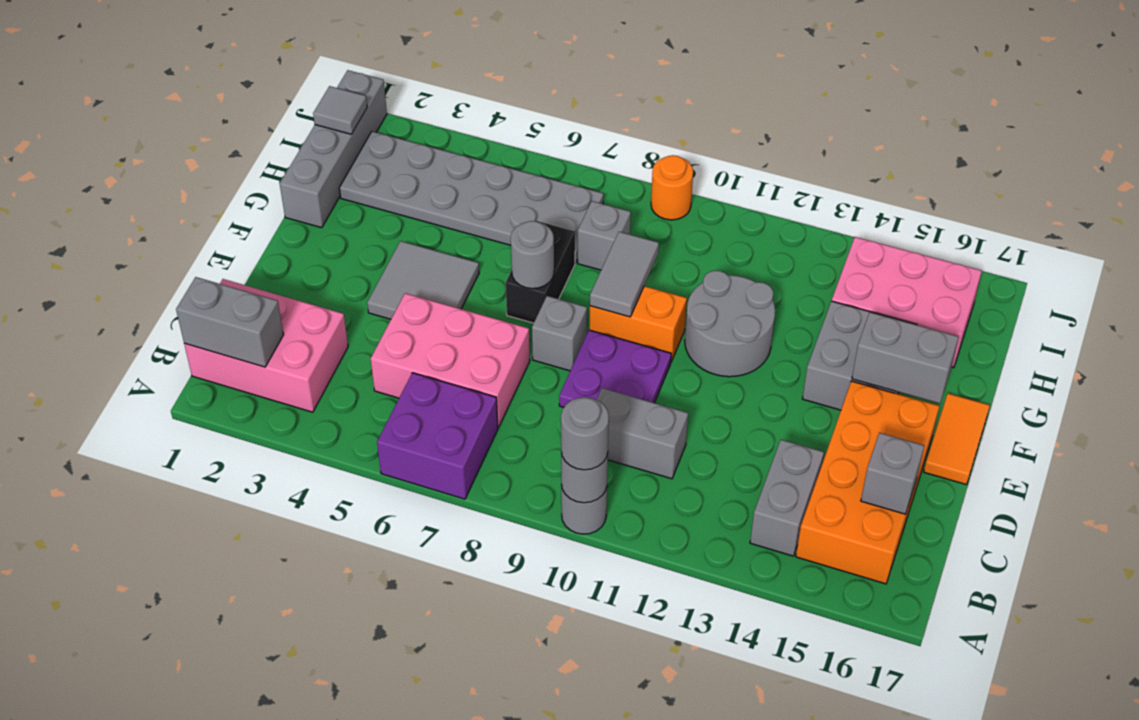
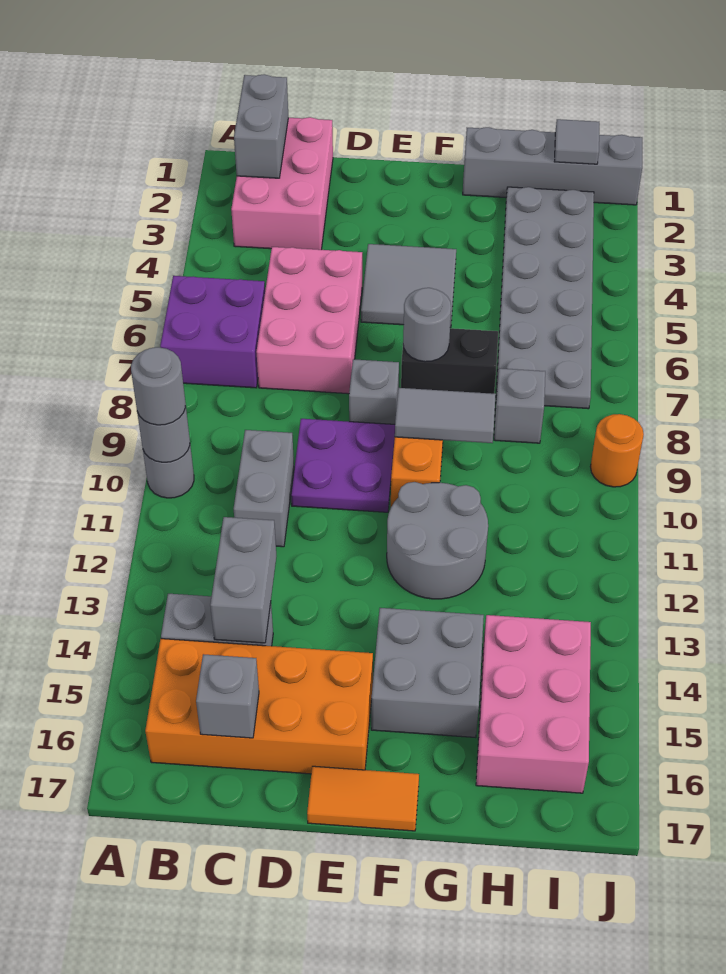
grey 1x2 brick [852,312,958,403] -> grey 1x2 brick moved to [210,517,276,643]

